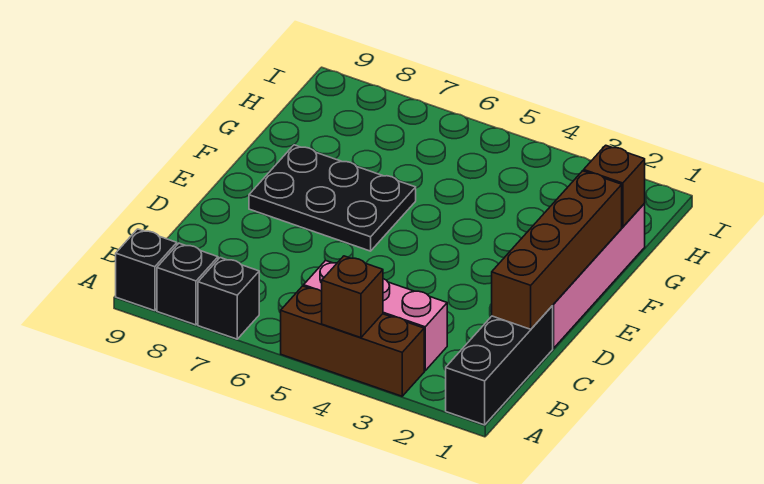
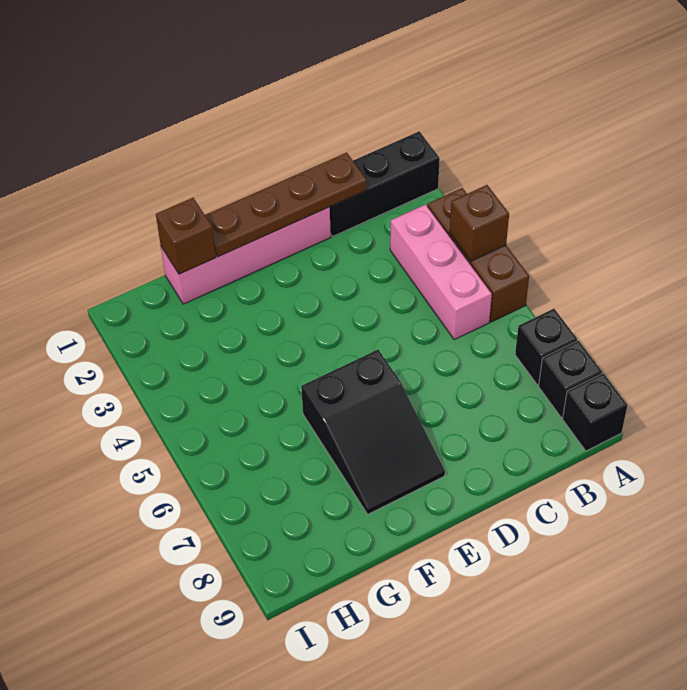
brown 1x4 brick [492,171,622,329] -> brown 1x4 plate [205,153,367,257]
black 2x3 plate [249,145,416,251] -> black 2x3 slope [301,350,445,514]

